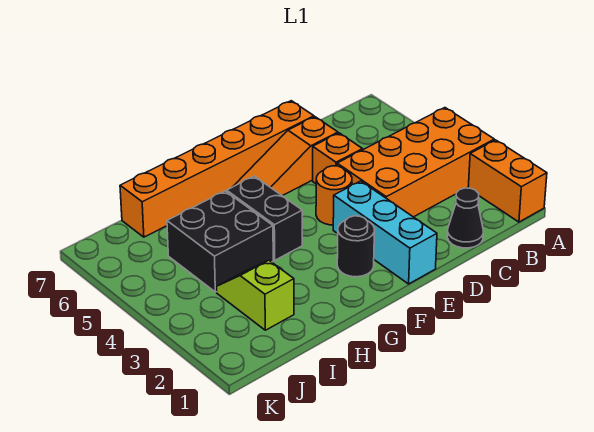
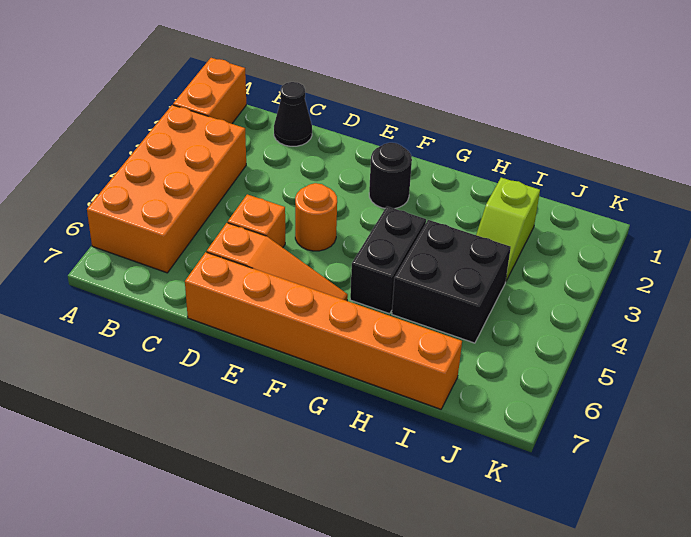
orange 2x4 brick [337,108,494,217] -> orange 2x4 brick turned to [87,105,246,273]
cyan 1x3 brick [333,181,437,284] -> none

